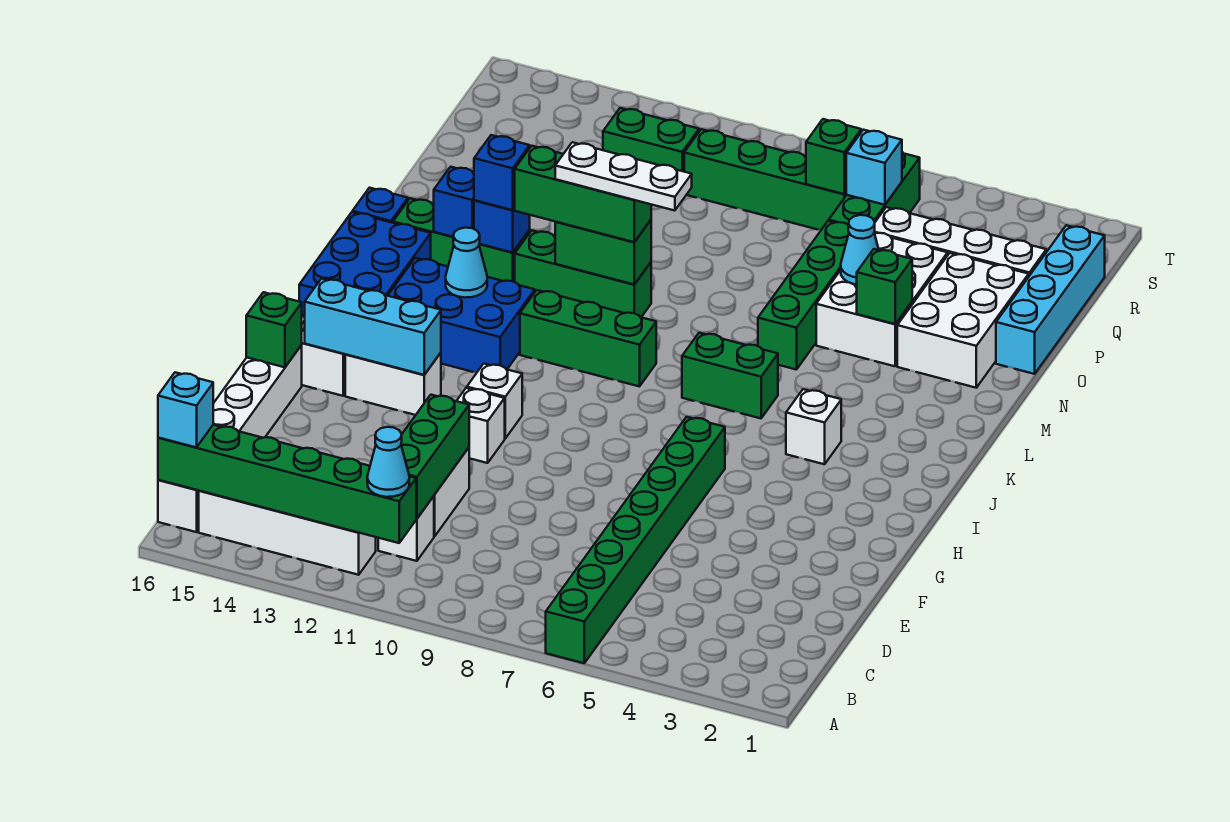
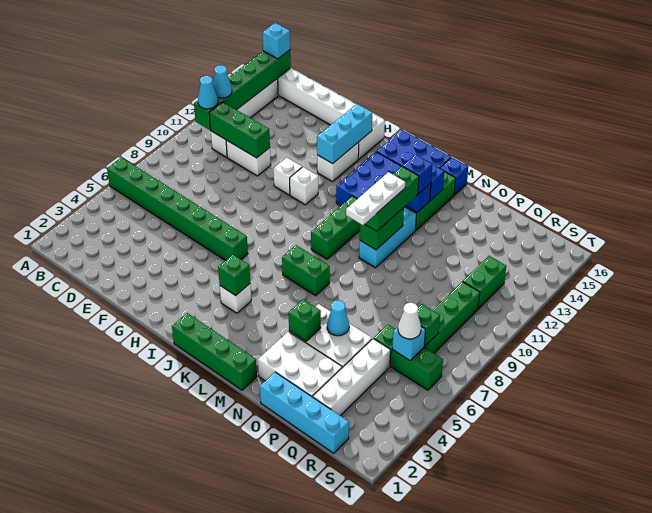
green 1x1 brick [246,292,302,367] -> green 1x1 brick moved to [218,255,250,296]
green 1x2 brick [682,333,778,418] -> green 1x2 brick turned to [282,245,330,296]
cyan 1x1 cone [446,228,487,298] -> cyan 1x1 cone moved to [213,65,232,98]
green 1x4 brick [758,221,849,370] -> green 1x4 brick moved to [172,313,257,390]
green 1x3 brick [515,230,651,317] -> cyan 1x3 brick [359,207,416,268]
none -> white 1x1 cone [398,303,421,339]

